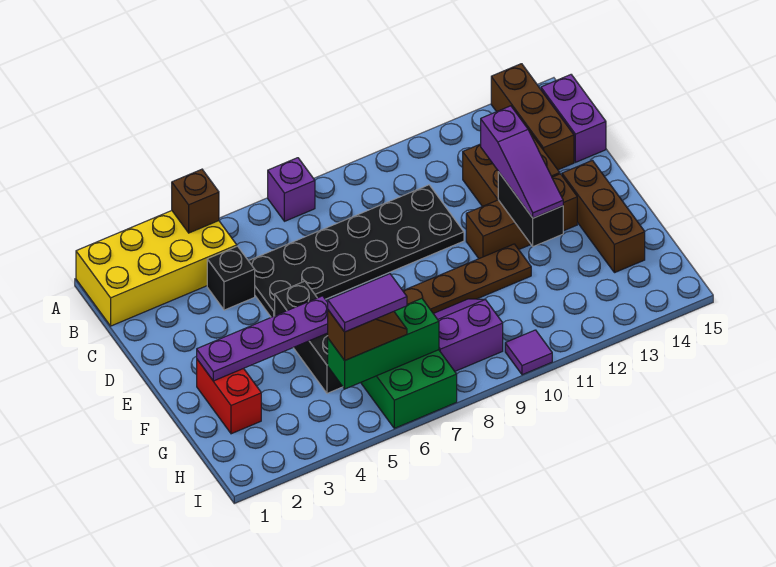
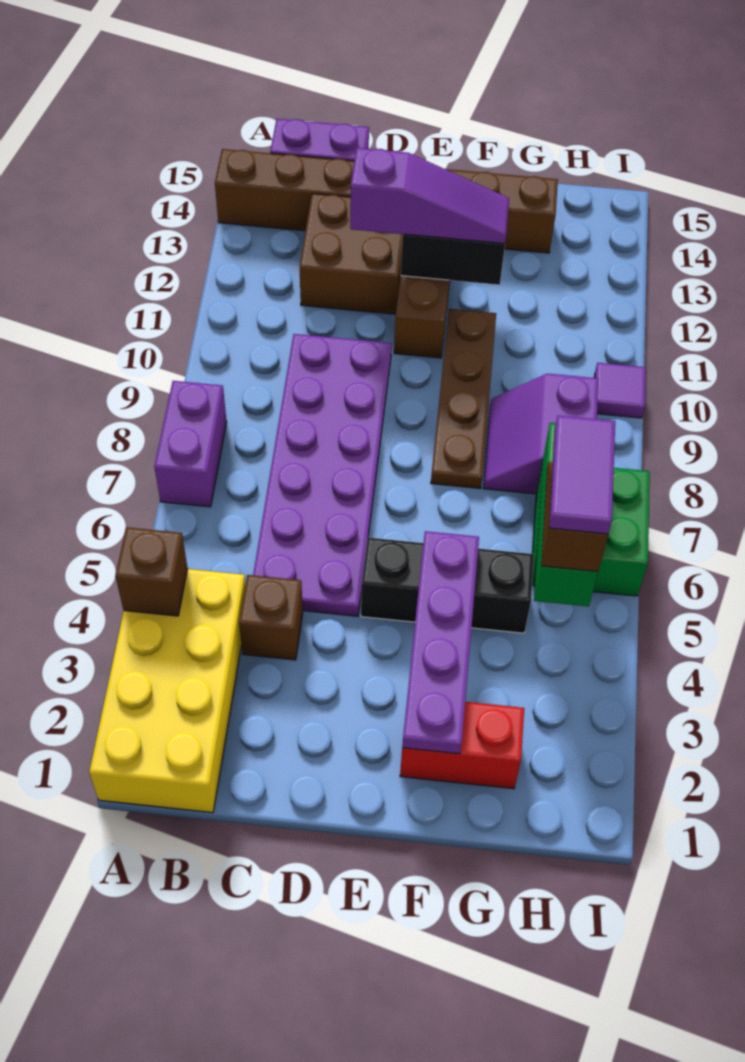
purple 1x1 brick [268,158,315,221] -> purple 1x2 brick [154,381,227,507]
black 1x1 brick [207,246,255,310] -> brown 1x1 brick [239,575,303,660]
black 2x6 plate [249,185,464,317] -> purple 2x6 plate [253,334,392,616]

